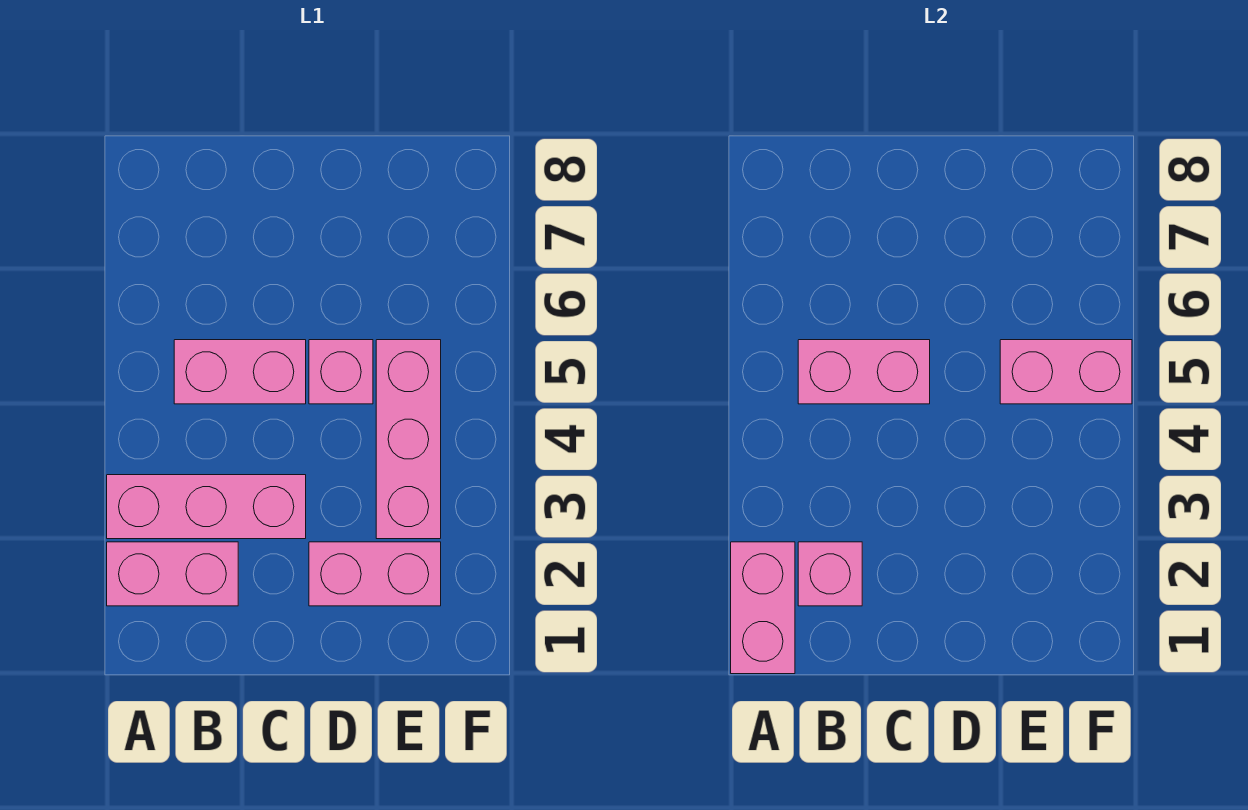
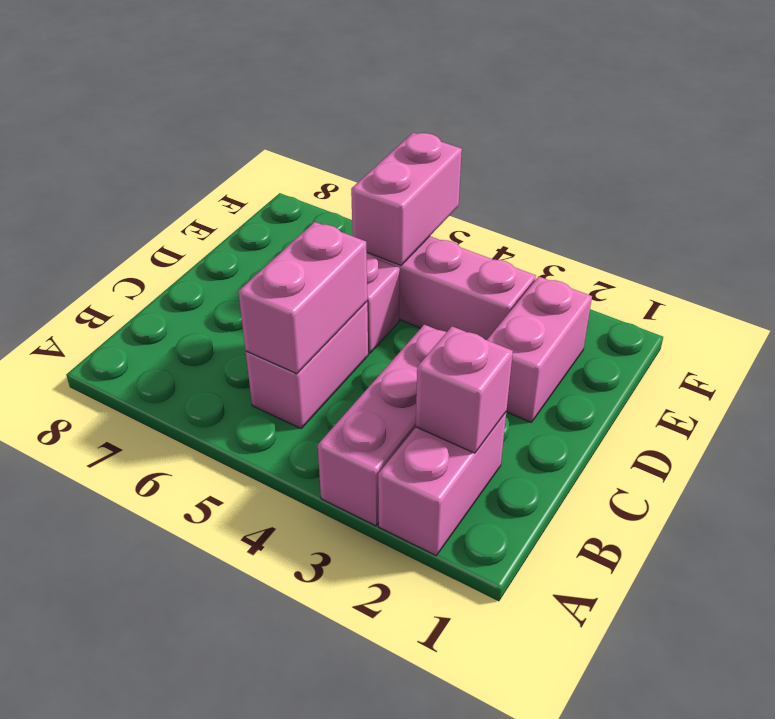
pink 1x2 brick [731,542,795,674] -> none

